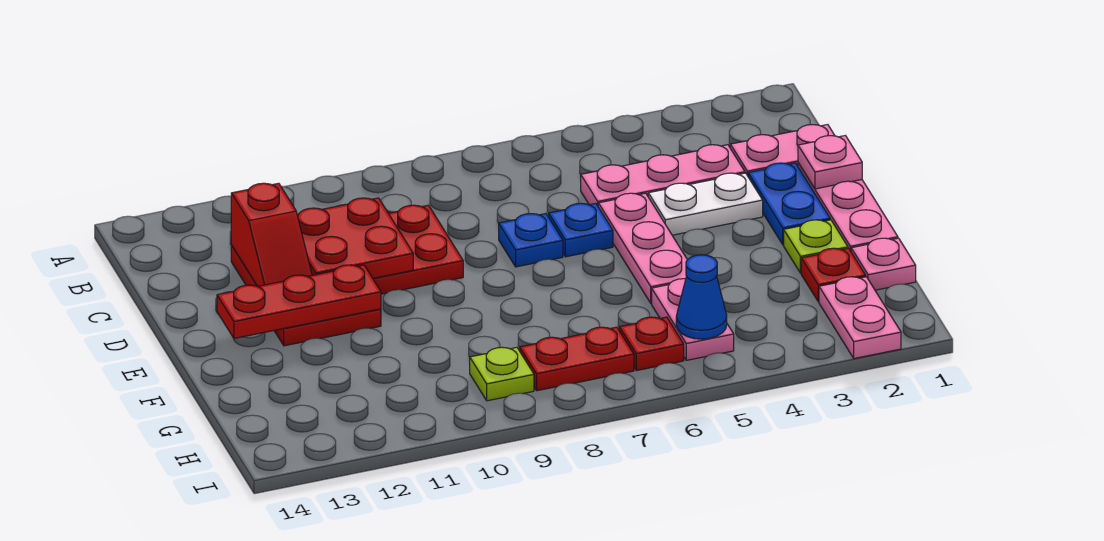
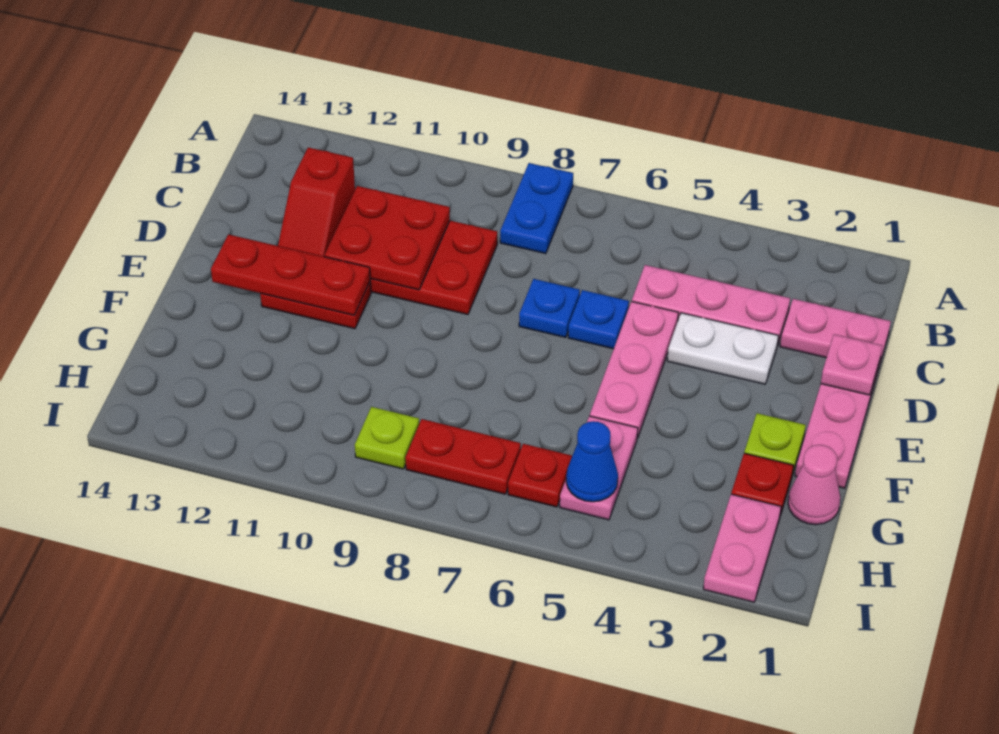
blue 1x2 plate [748,163,830,245] -> blue 1x2 plate moved to [500,163,573,254]
pink 1x1 plate [851,238,916,290] -> pink 1x1 cone [788,445,840,525]

